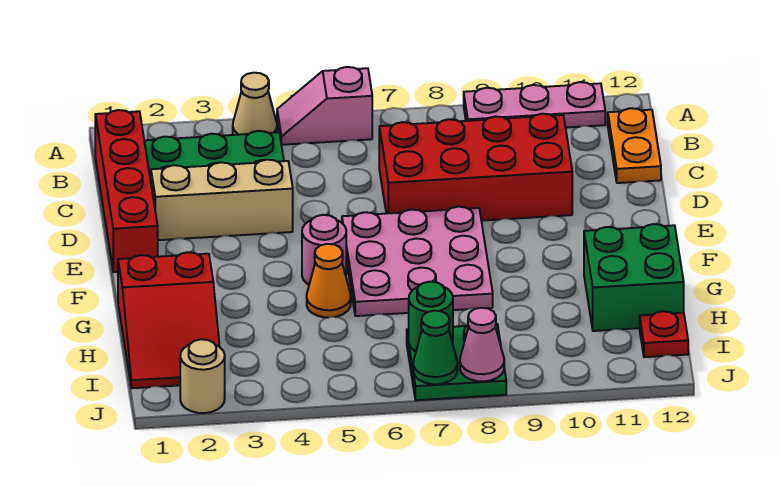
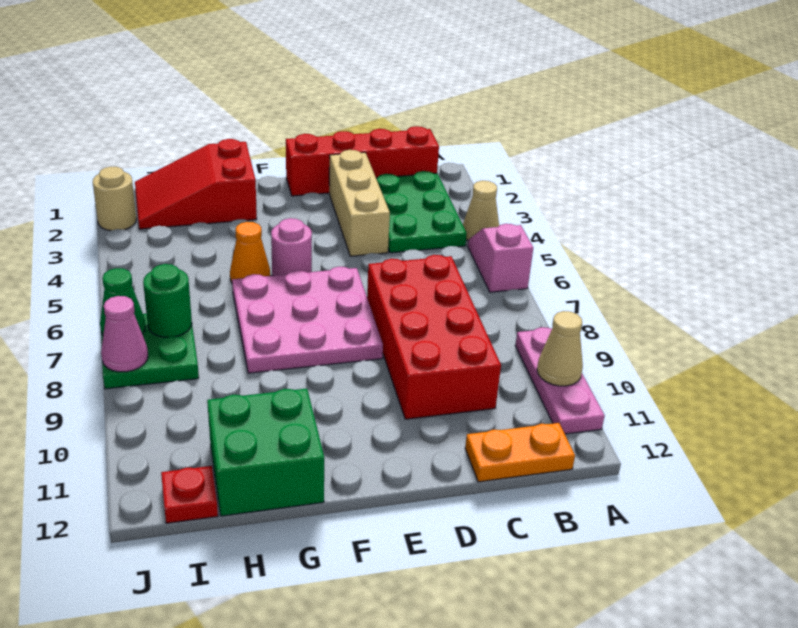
none -> tan 1x1 cone [537,311,583,386]

